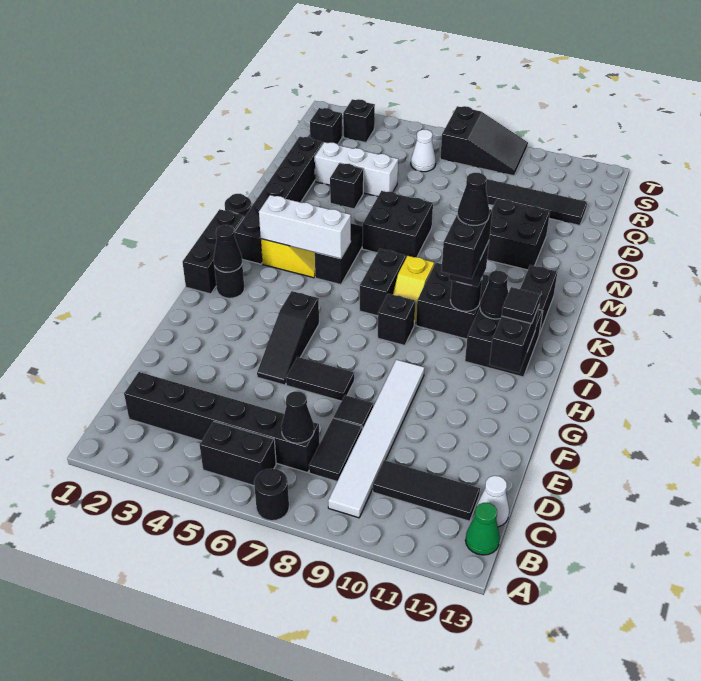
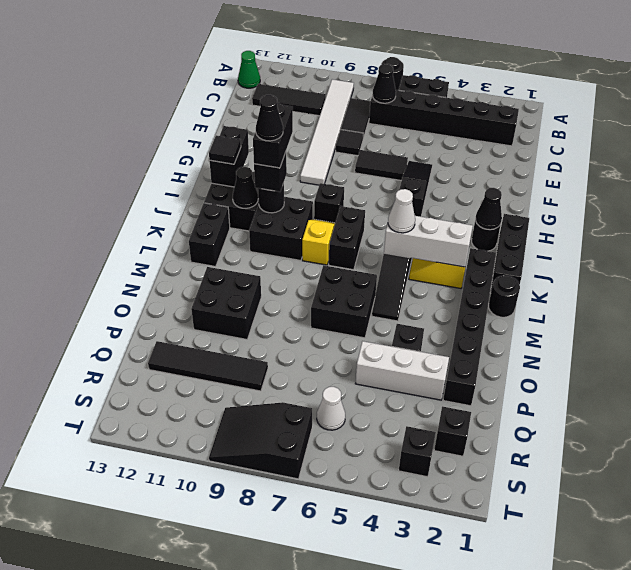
white 1x1 cone [476,476,509,527] -> white 1x1 cone moved to [388,189,415,233]

